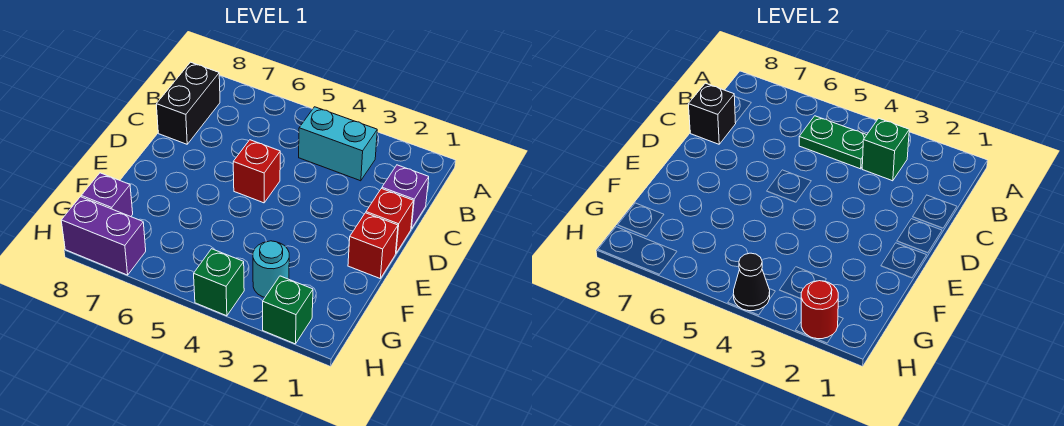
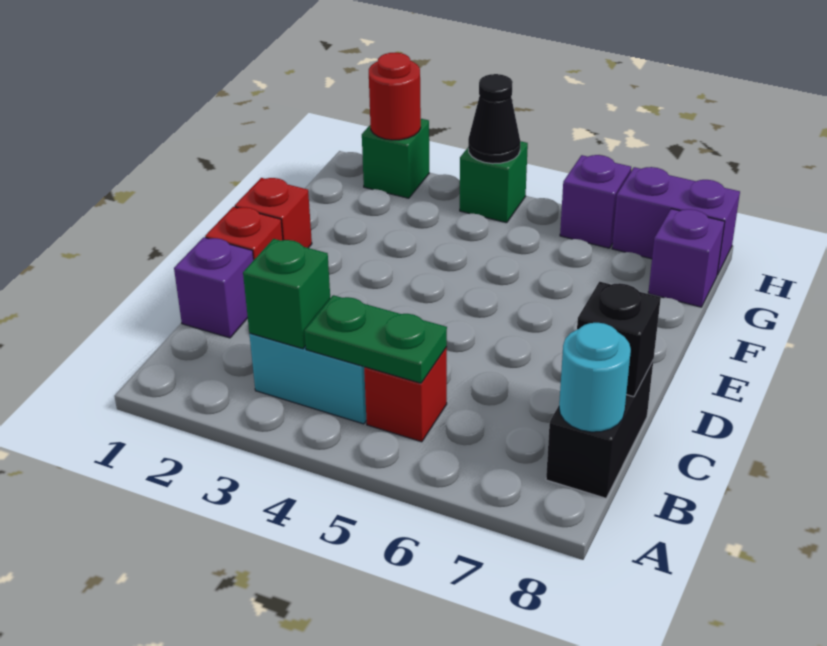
red 1x1 brick [233,140,280,203] -> red 1x1 brick moved to [364,347,447,442]
cyan 1x1 round brick [253,241,289,297] -> cyan 1x1 round brick moved to [559,323,631,432]
none -> purple 1x1 brick [560,155,631,248]

